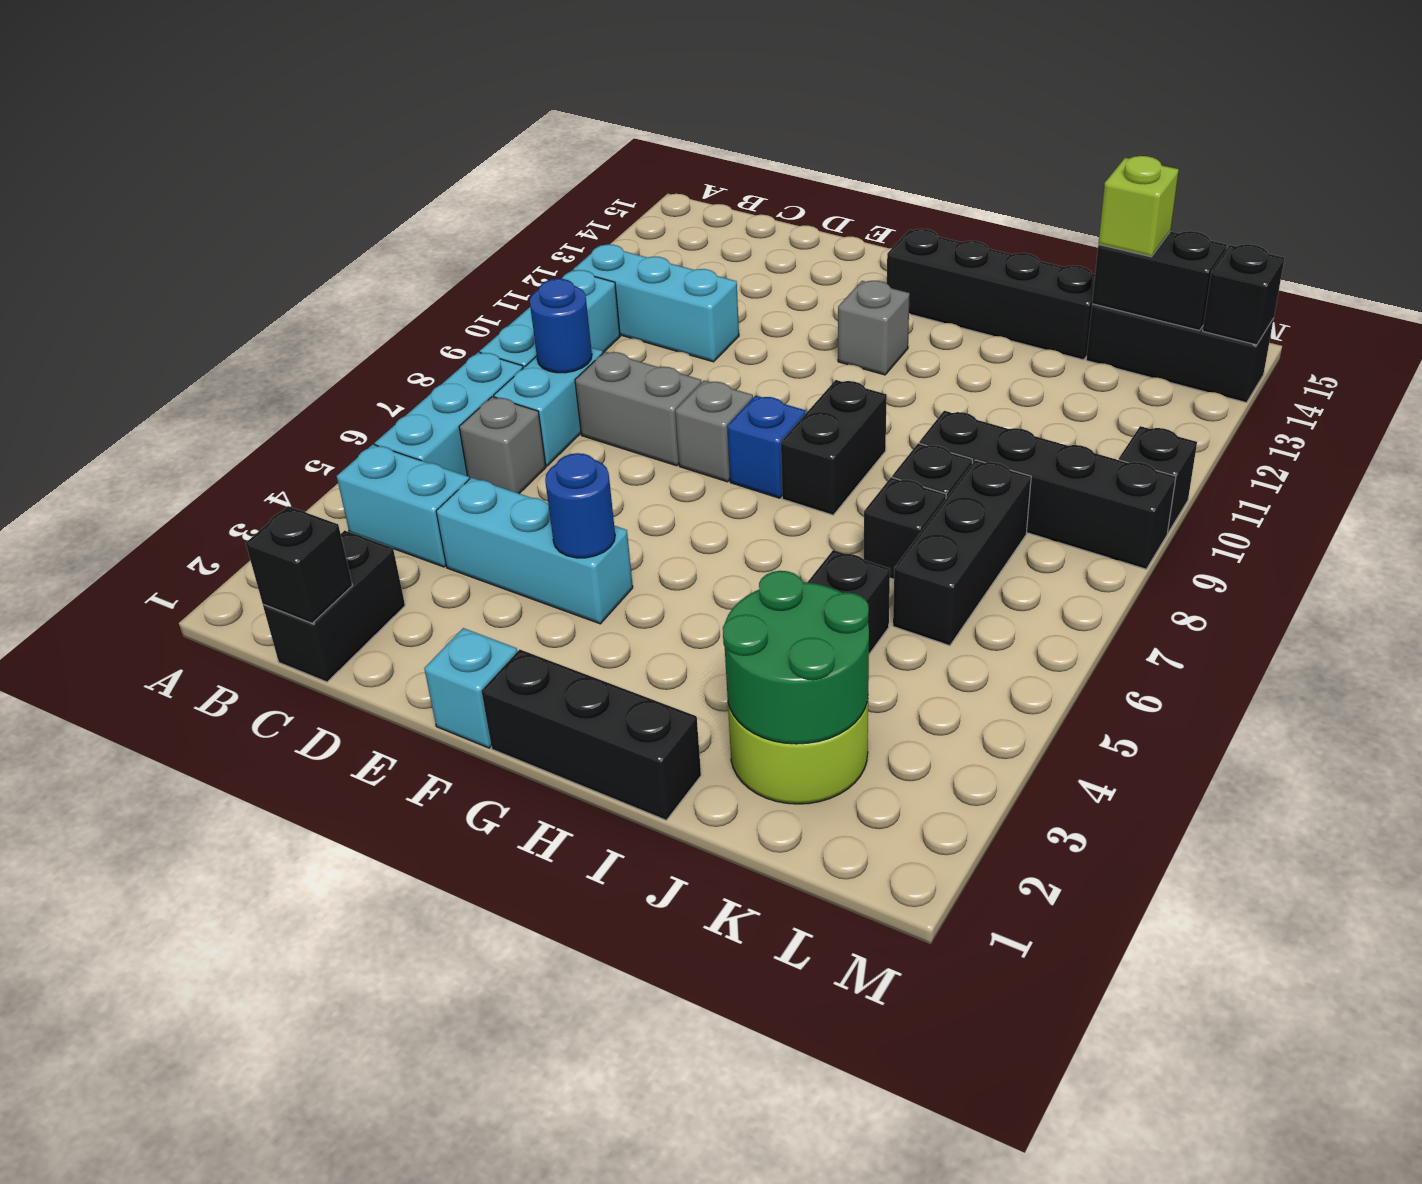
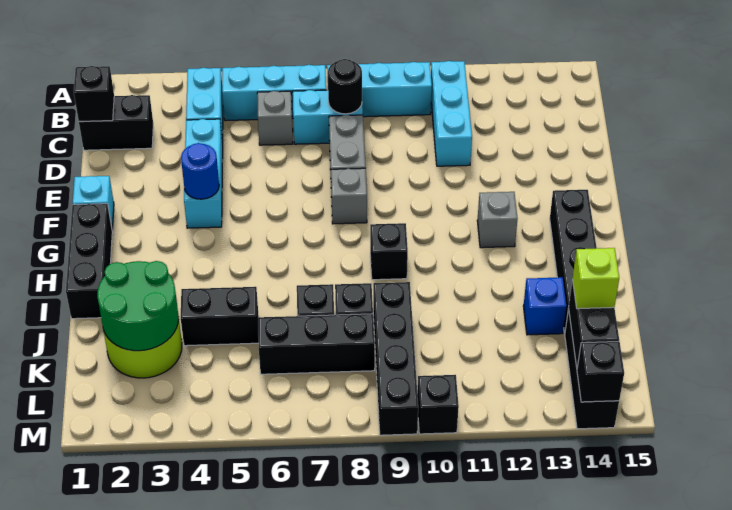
blue 1x1 round brick [530,279,592,373] -> black 1x1 round brick [328,59,362,114]
blue 1x1 brick [727,396,806,498] -> blue 1x1 brick moved to [523,277,566,335]
black 1x2 brick [781,380,887,515] -> black 1x1 brick [370,223,408,280]

